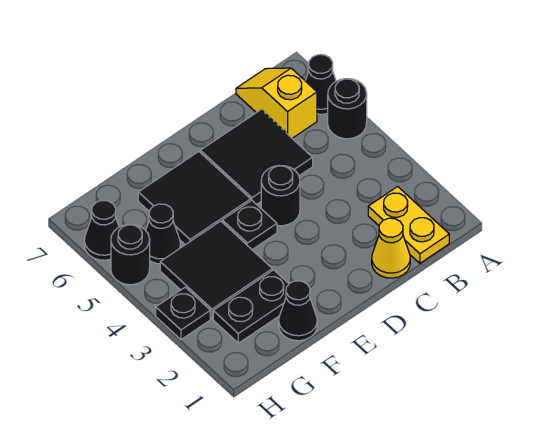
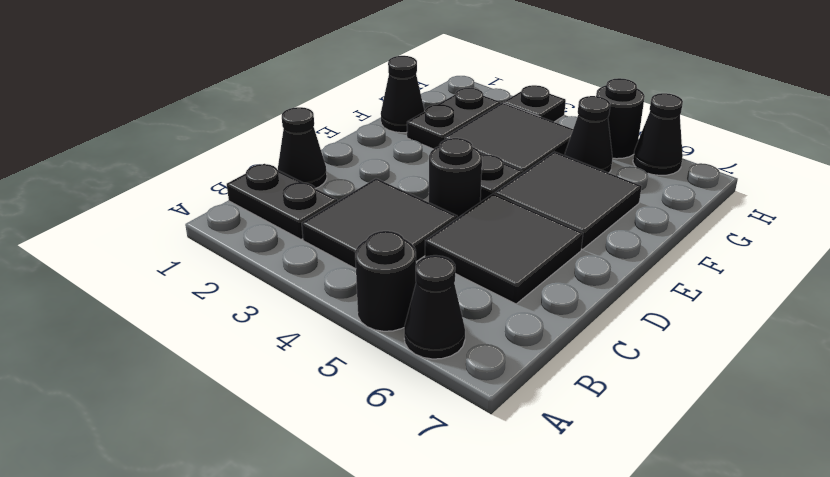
yellow 1x2 plate [368,187,449,263] -> black 1x2 plate [227,164,337,239]
none -> black 2x2 tile [302,178,457,269]
yellow 1x2 slope [236,68,317,138] -> none
yellow 1x1 cone [372,218,410,278] -> black 1x1 cone [278,107,327,188]

